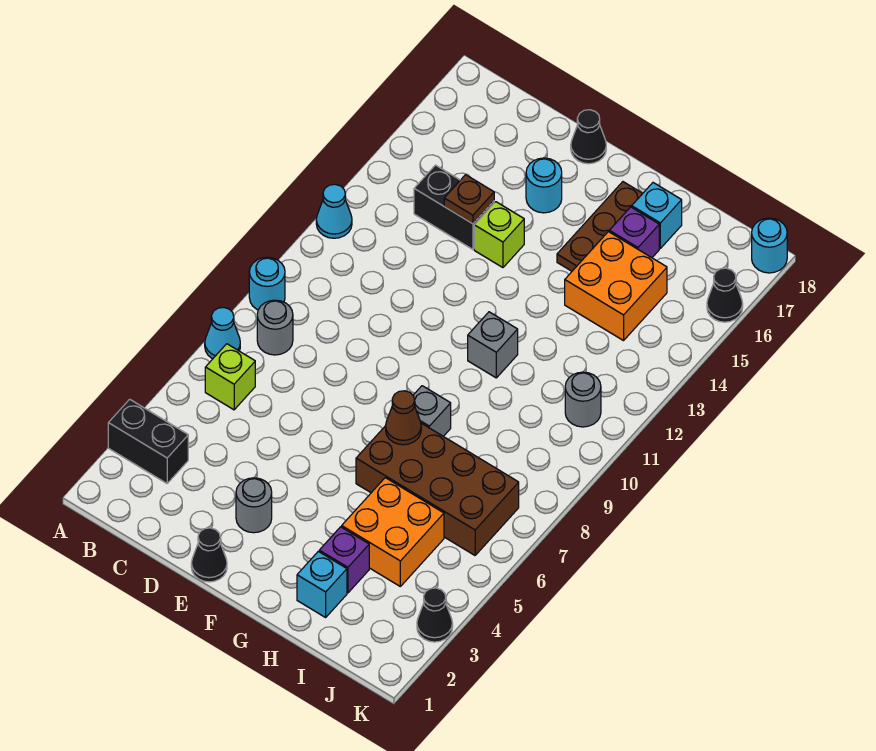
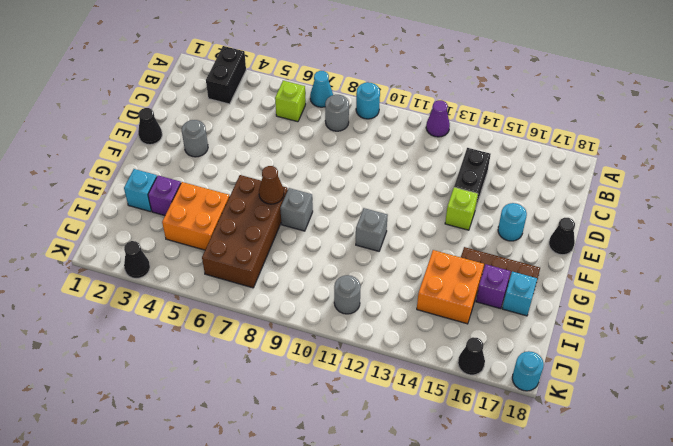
cyan 1x1 cone [316,184,352,238] -> purple 1x1 cone [426,100,450,137]
brown 1x1 plate [444,175,494,224] -> none

